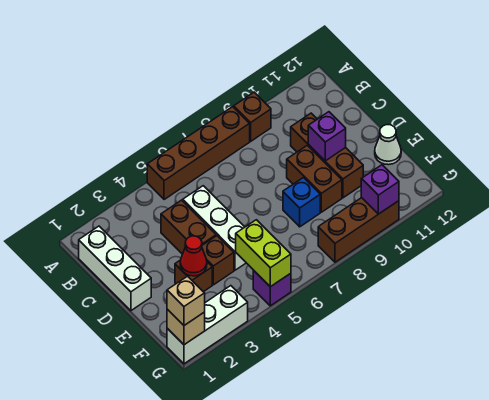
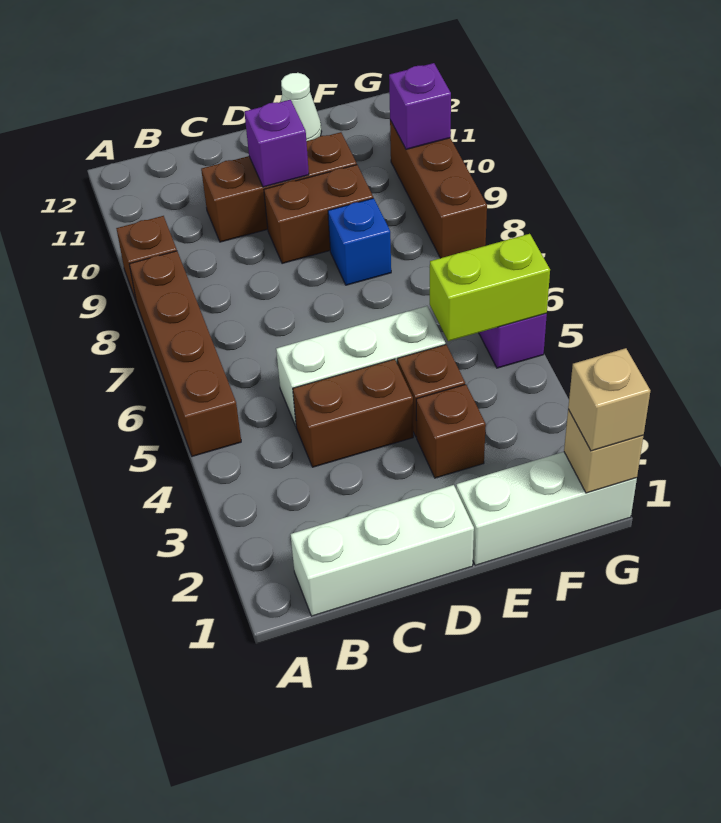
red 1x1 cone [180,236,207,276] -> none
white 1x3 brick [167,286,248,364] -> white 1x3 brick turned to [456,452,637,566]

